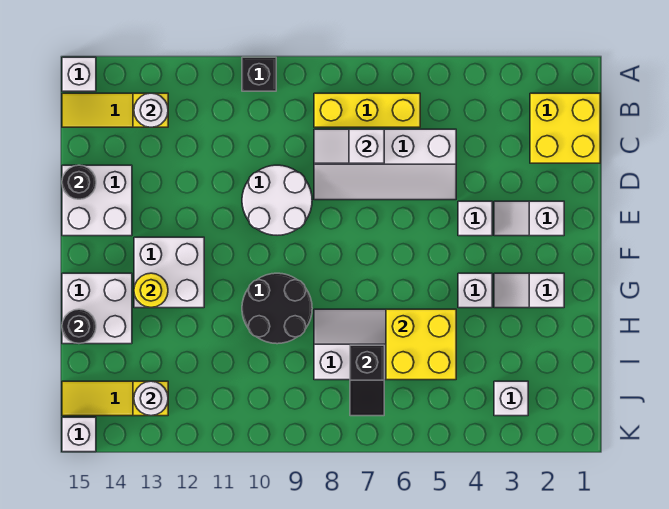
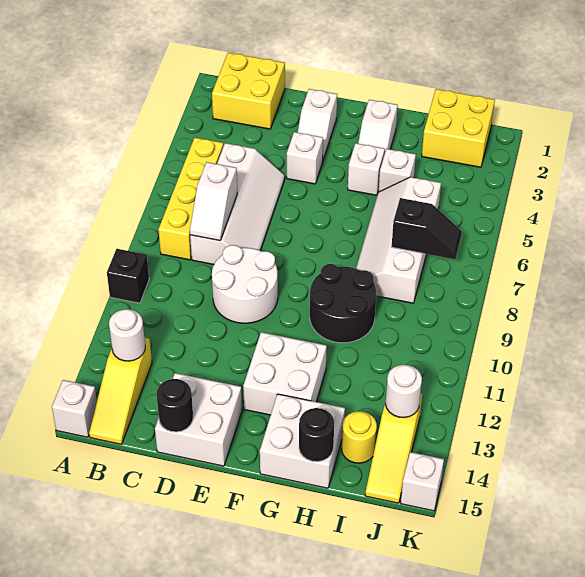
yellow 1x3 brick [314,93,420,127] -> yellow 1x4 brick [158,138,224,260]
yellow 1x1 round brick [134,273,168,308] -> yellow 1x1 round brick moved to [342,411,377,463]
yellow 2x2 brick [386,309,456,380] -> yellow 2x2 brick moved to [422,89,495,167]
white 1x1 brick [494,381,528,416] -> white 1x1 brick moved to [379,149,416,192]

